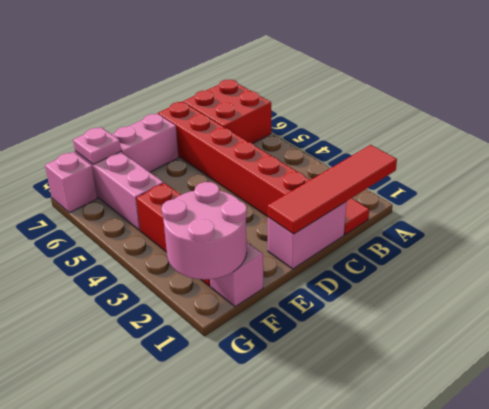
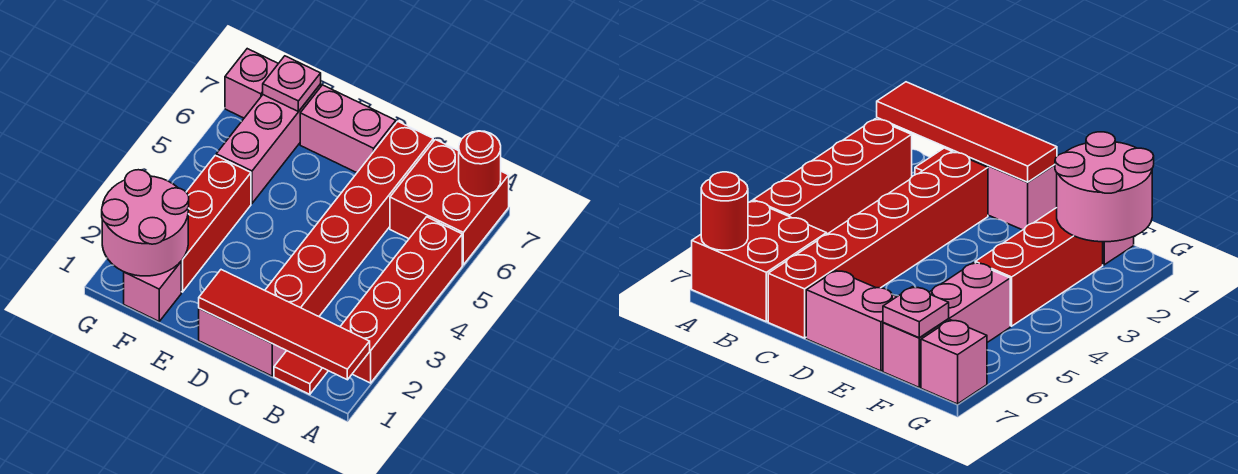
none -> red 1x4 brick [340,217,462,383]
none -> red 1x1 round brick [459,131,501,196]

